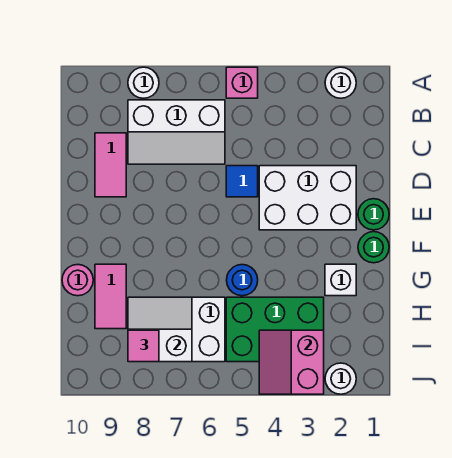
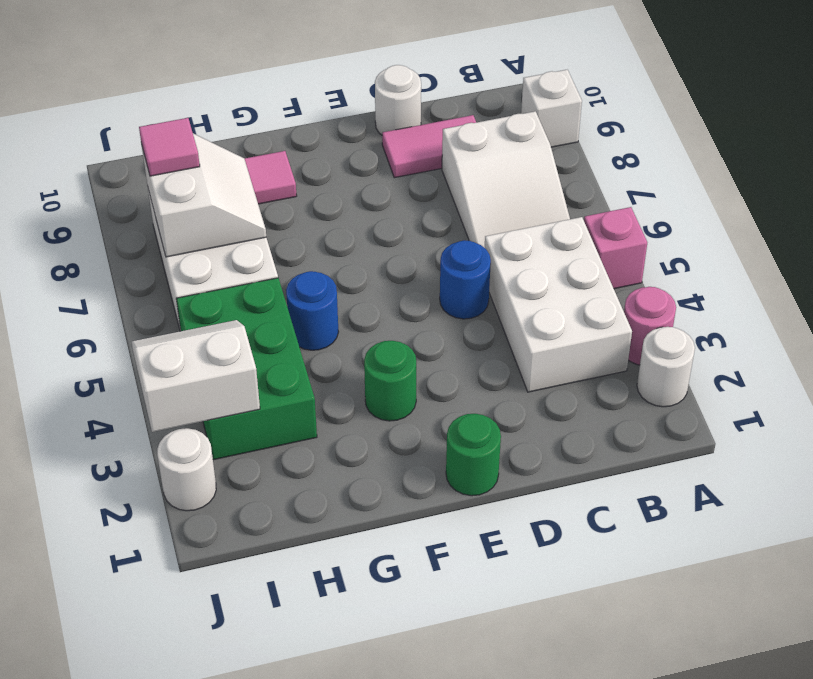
white 1x1 round brick [128,67,159,98] -> white 1x1 round brick moved to [375,65,421,135]
white 2x3 slope [128,100,225,164] -> white 2x3 slope turned to [442,111,570,248]
white 2x3 brick [259,166,356,230] -> white 2x3 brick moved to [485,217,632,392]
blue 1x1 tile [226,166,258,197] -> blue 1x1 round brick [440,240,491,319]
green 1x1 round brick [358,232,389,263] -> green 1x1 round brick moved to [364,341,416,421]
white 1x1 brick [325,264,356,296] -> white 1x1 brick moved to [521,70,582,147]
pink 1x1 round brick [62,265,93,296] -> pink 1x1 round brick moved to [624,287,676,365]
pink 2x2 slope [259,330,324,394] -> white 2x2 slope [132,320,260,432]

